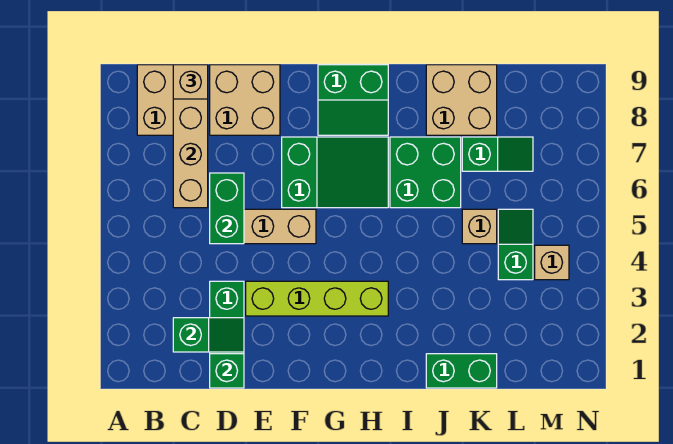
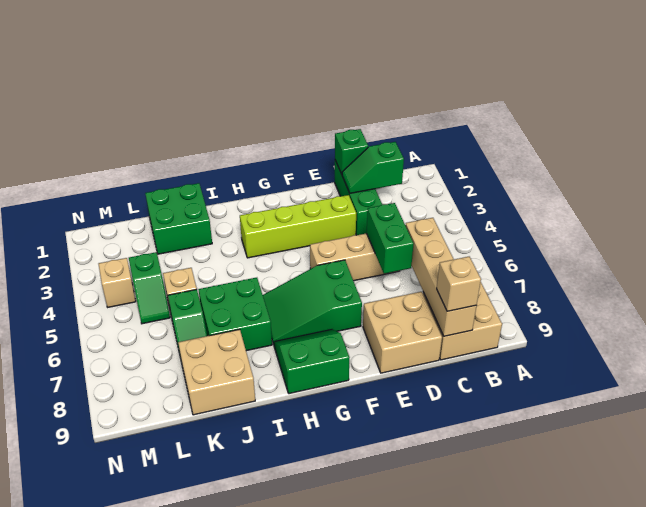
green 1x2 brick [426,354,497,388] -> green 2x2 brick [145,183,212,254]
green 1x2 slope [462,137,533,171] -> green 1x2 slope turned to [168,289,207,358]

